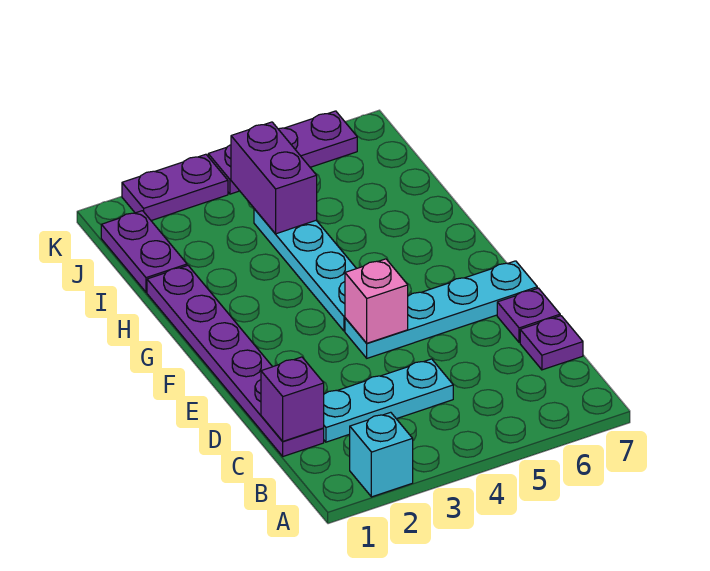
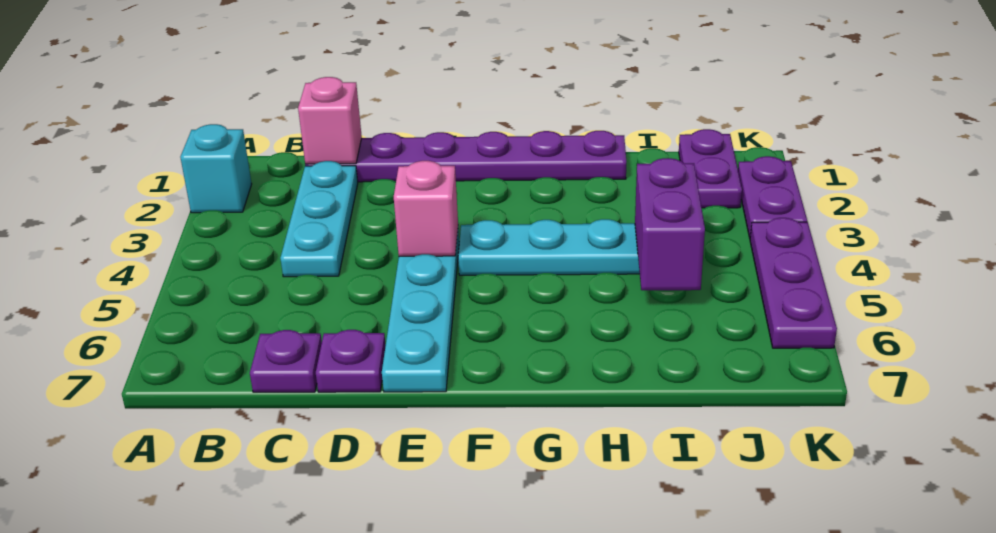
purple 1x1 brick [261,357,324,441] -> pink 1x1 brick [298,77,362,164]
purple 1x2 plate [101,211,187,292] -> purple 1x2 plate turned to [679,129,742,208]
purple 1x2 brick [231,122,317,234] -> purple 1x2 brick turned to [635,158,705,290]

